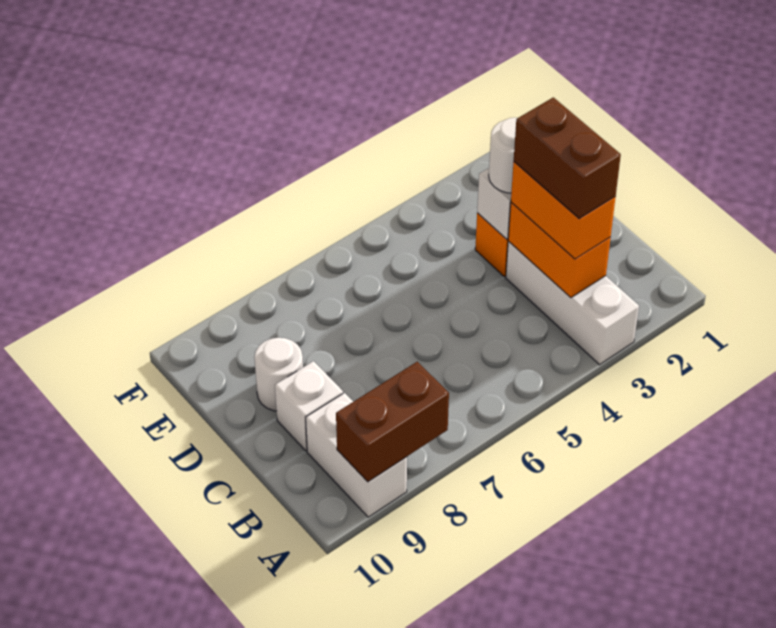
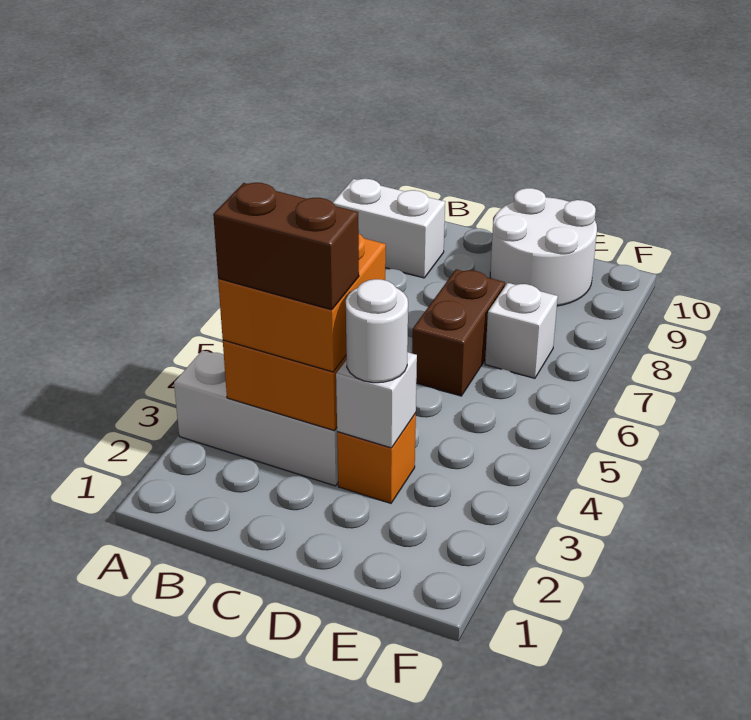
brown 1x2 brick [336,362,449,482] -> brown 1x2 brick moved to [412,269,505,396]
orange 1x2 brick [511,162,616,259] -> orange 2x2 brick [218,234,386,372]
white 1x1 brick [275,361,343,451] -> white 1x1 brick moved to [485,283,558,378]
white 1x1 round brick [254,338,303,411] -> white 2x2 round brick [490,188,597,306]

